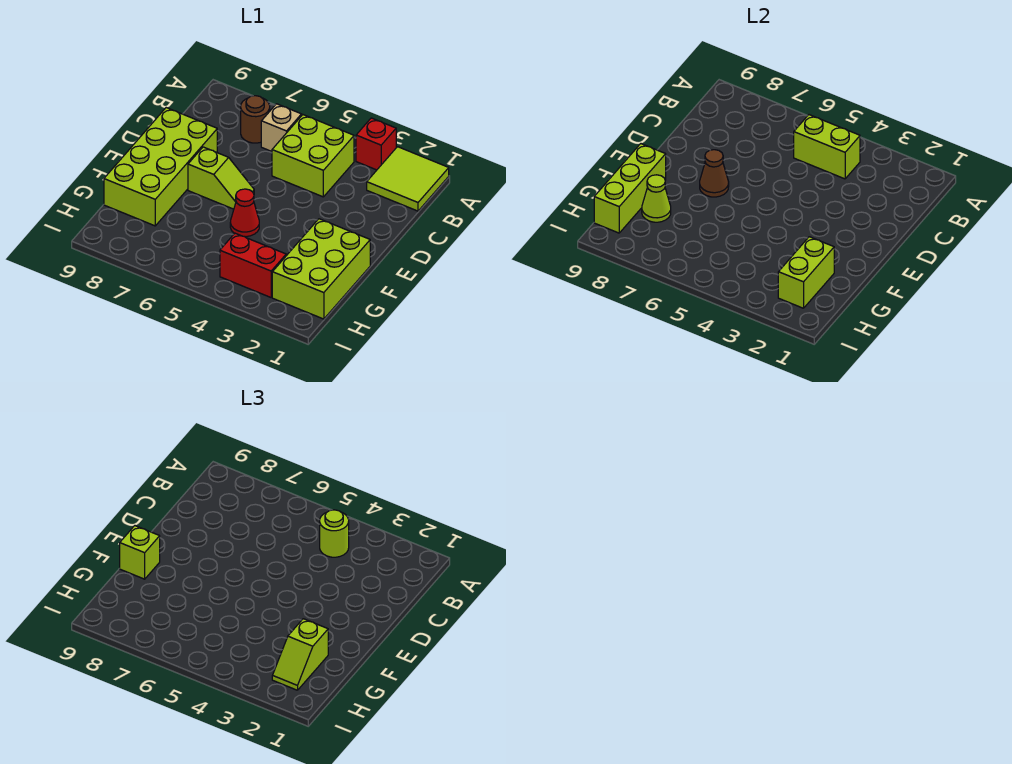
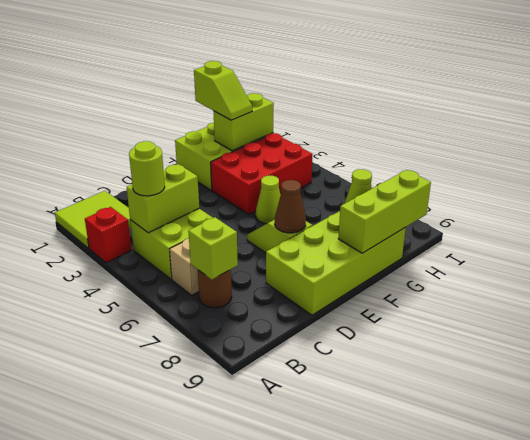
lime 1x2 brick [794,115,860,179] -> lime 1x2 brick turned to [127,164,199,233]
red 1x1 cone [230,189,259,237] -> lime 1x1 cone [256,176,281,224]
lime 1x1 brick [120,526,160,579] -> lime 1x1 brick moved to [188,217,238,279]
lime 1x2 slope [272,619,328,690] -> lime 1x2 slope turned to [194,61,252,120]
red 1x2 brick [220,233,286,297] -> red 2x3 brick [211,133,313,214]

